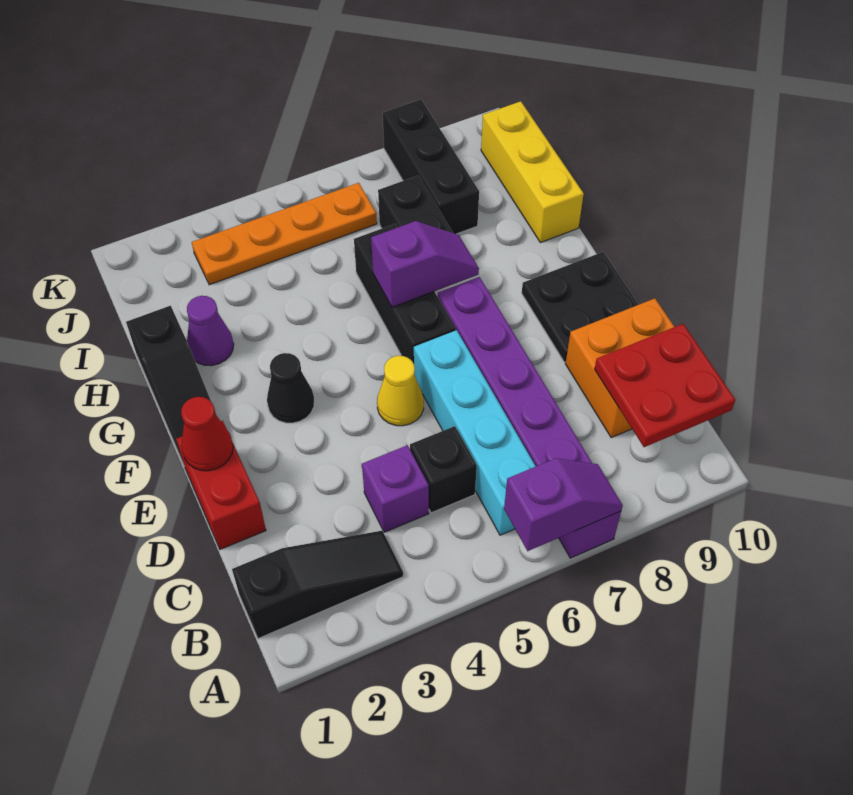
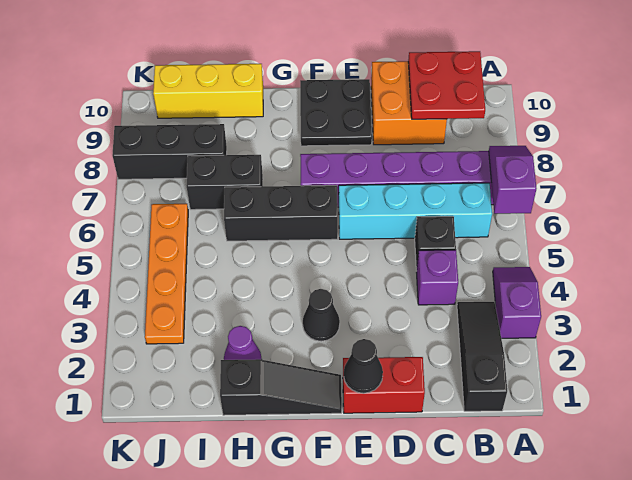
red 1x1 cone [181,397,233,471] -> black 1x1 cone [344,339,383,393]
yellow 1x1 cone [377,356,424,426] -> none
purple 1x2 slope [371,221,479,307] -> purple 1x2 slope moved to [493,267,541,338]

